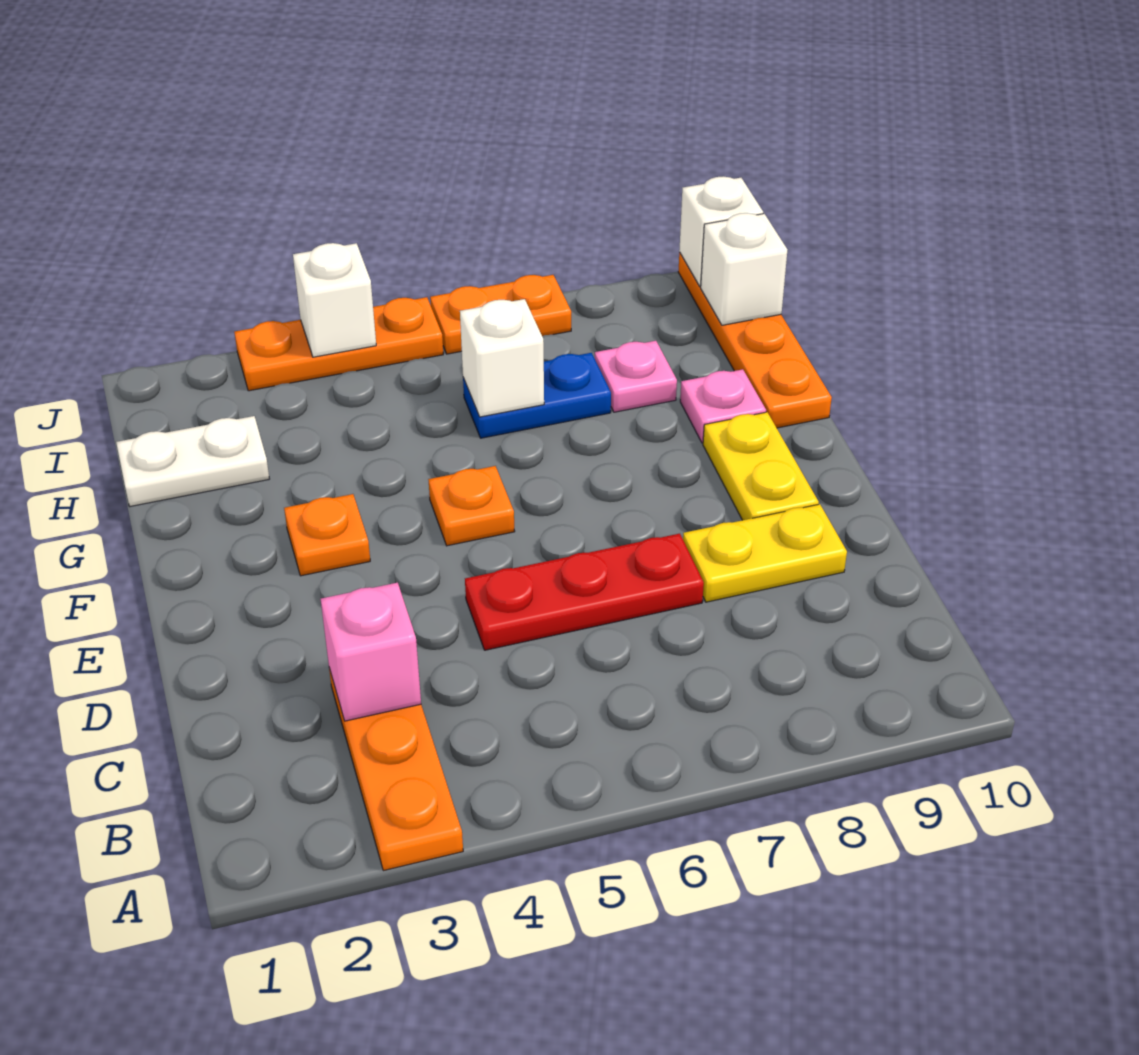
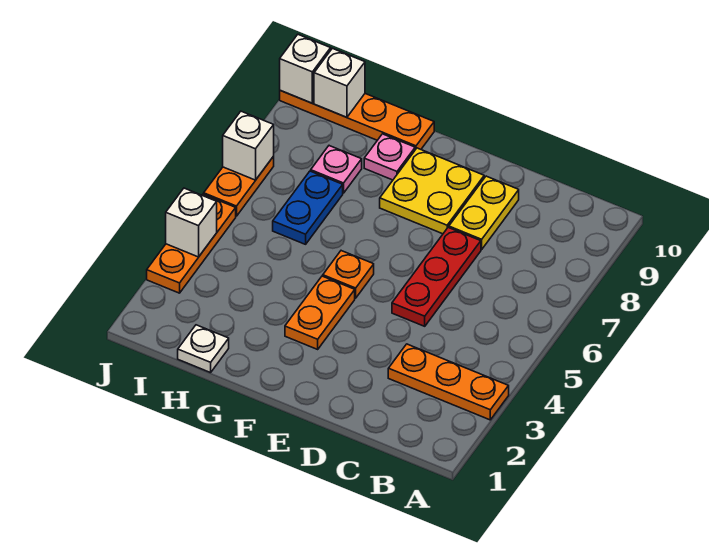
pink 1x1 brick [321,583,421,721] -> none
yellow 1x2 plate [703,412,819,520] -> yellow 2x2 plate [380,148,484,234]
orange 1x1 plate [284,494,370,576] -> orange 1x2 plate [285,276,355,349]
white 1x2 plate [116,416,269,506] -> white 1x1 plate [178,325,229,373]
white 1x1 brick [460,299,544,417] -> white 1x1 brick moved to [223,111,274,180]

